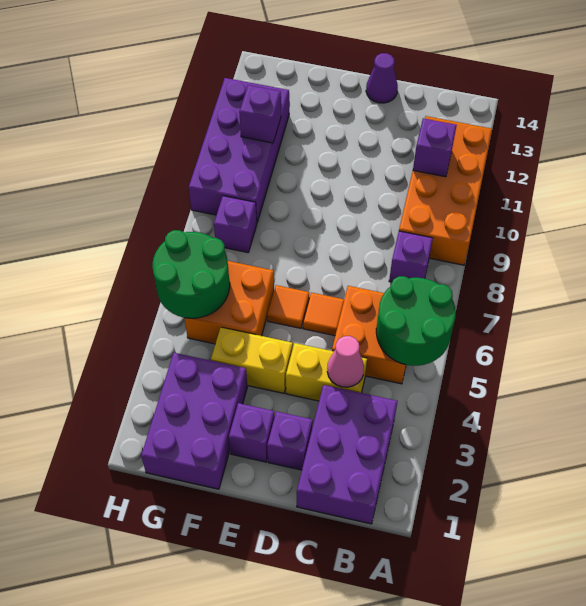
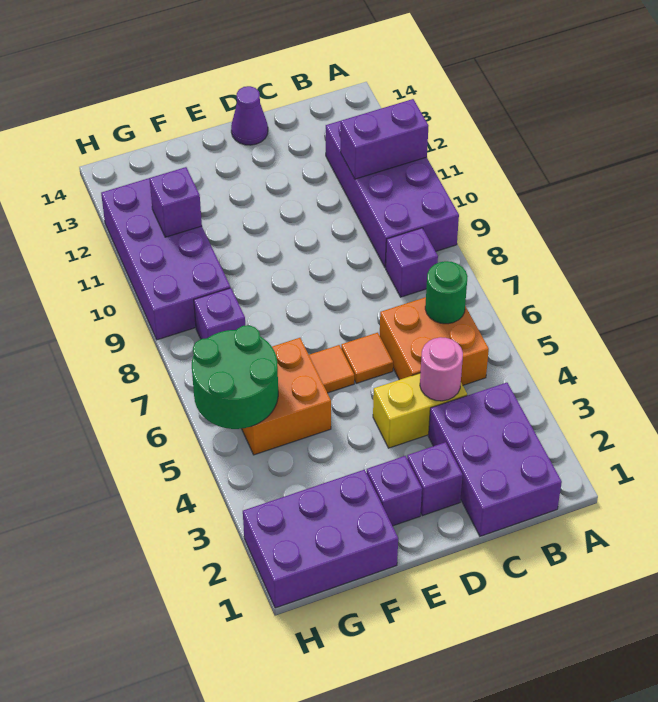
green 2x2 round brick [376,276,456,366] -> green 1x1 round brick [425,261,468,324]
orange 2x4 brick [399,116,492,265] -> purple 2x4 brick [326,121,459,268]
purple 1x1 brick [413,118,457,177] -> purple 1x2 brick [341,99,428,179]
pink 1x1 cone [327,336,364,387] -> pink 1x1 round brick [420,337,463,401]
yellow 1x2 brick [211,327,293,393] -> none
purple 2x3 brick [141,353,247,489] -> purple 2x3 brick turned to [243,470,398,608]

